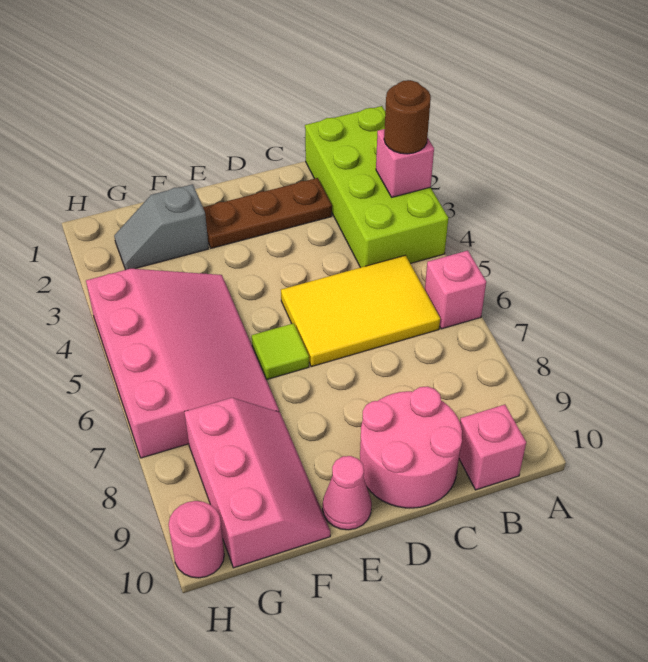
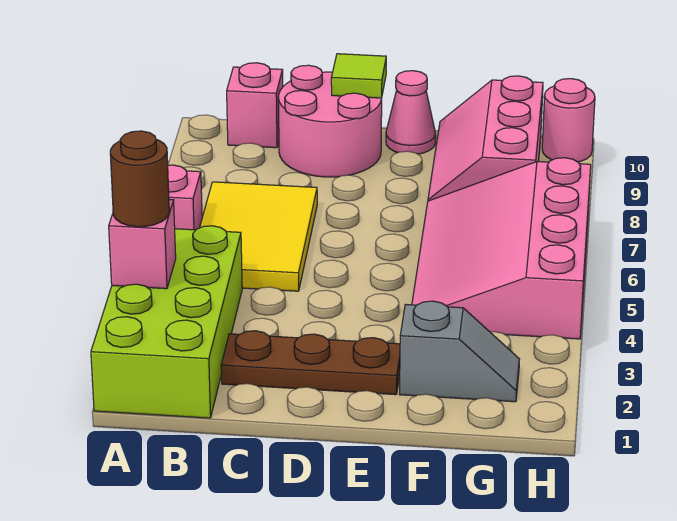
yellow 2x3 tile [281,255,440,367] -> yellow 2x3 tile turned to [200,182,317,291]
lime 1x1 tile [252,323,309,380] -> lime 1x1 tile moved to [331,54,386,98]

